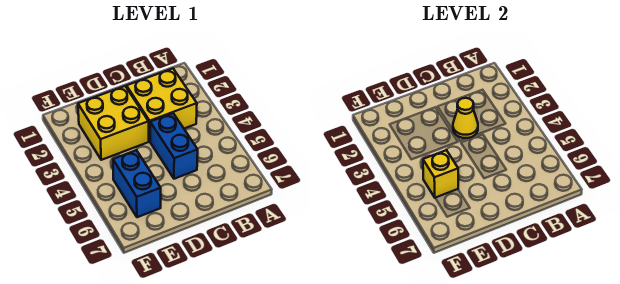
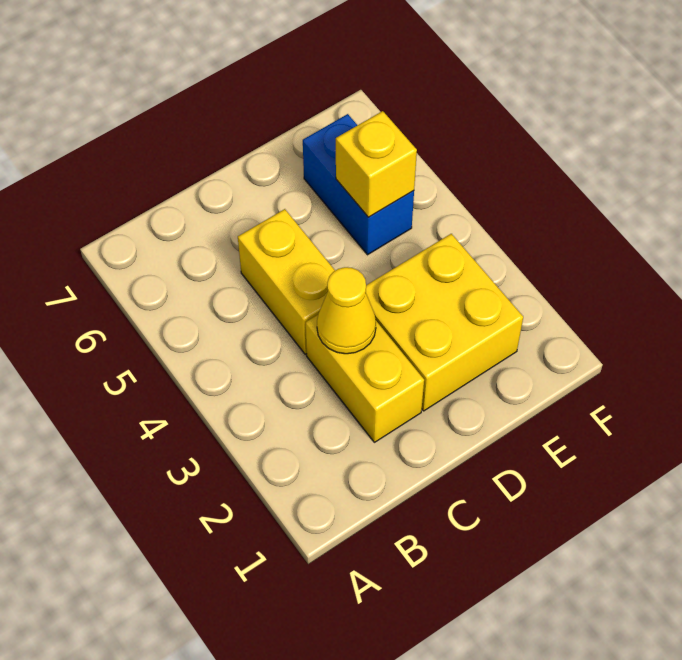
yellow 2x2 brick [127,69,197,141] -> yellow 1x2 brick [306,315,424,442]
blue 1x2 brick [150,113,198,179] -> yellow 1x2 brick [238,209,335,354]

